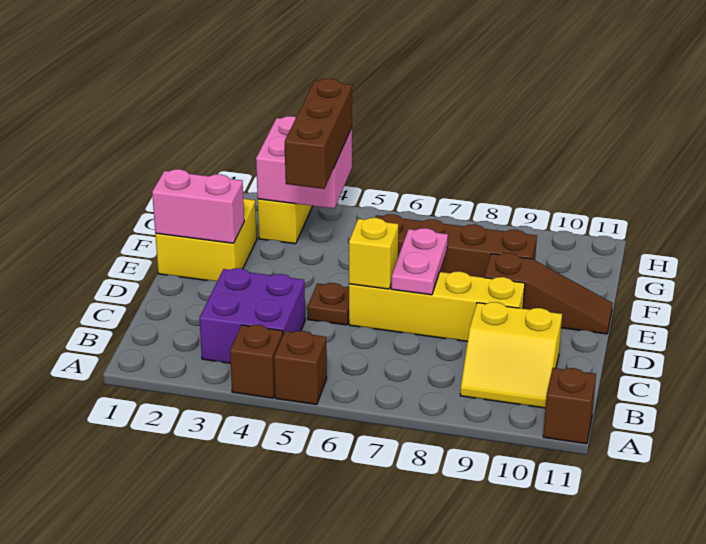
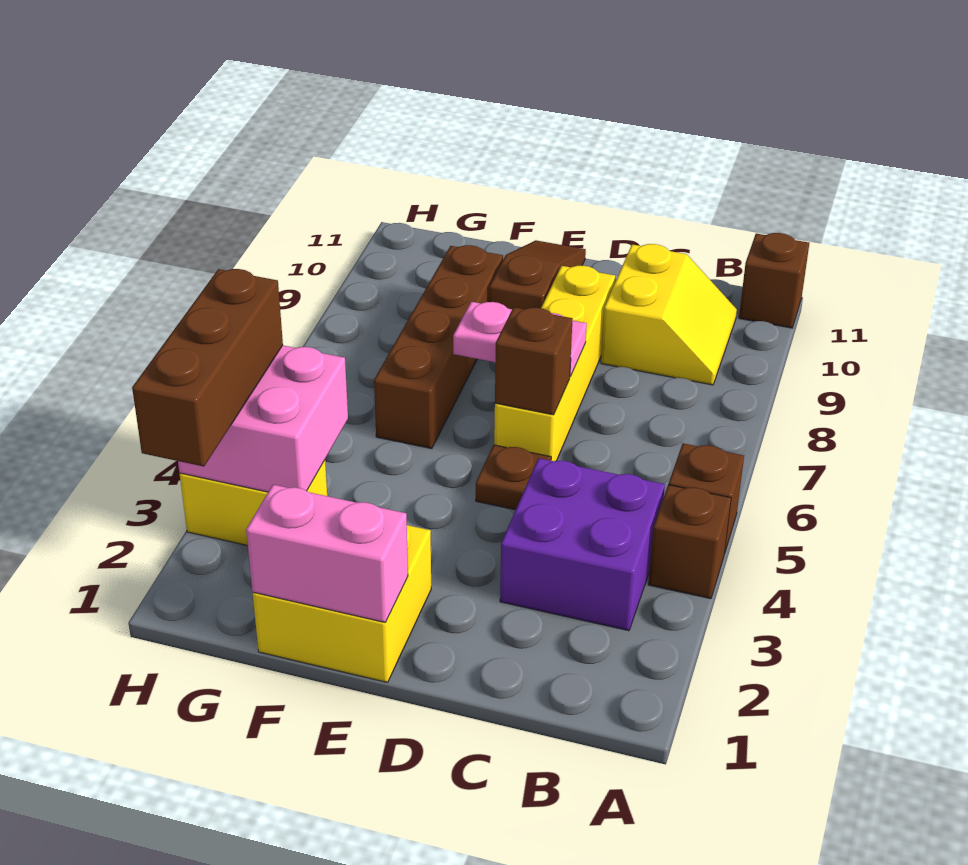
yellow 1x1 brick [349,218,398,289] -> brown 1x1 brick [495,307,573,415]
pink 1x2 brick [152,169,244,243] -> pink 1x2 brick turned to [246,485,408,622]
brown 1x3 brick [285,79,352,189] -> brown 1x3 brick turned to [132,269,283,467]

